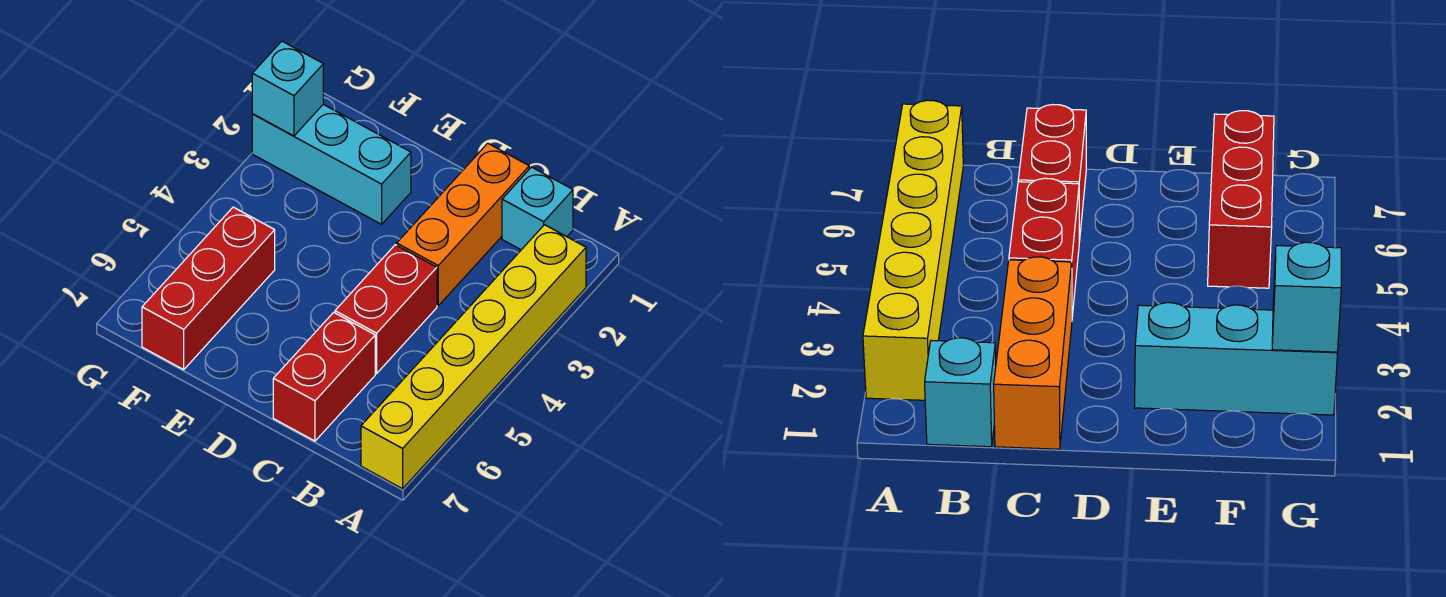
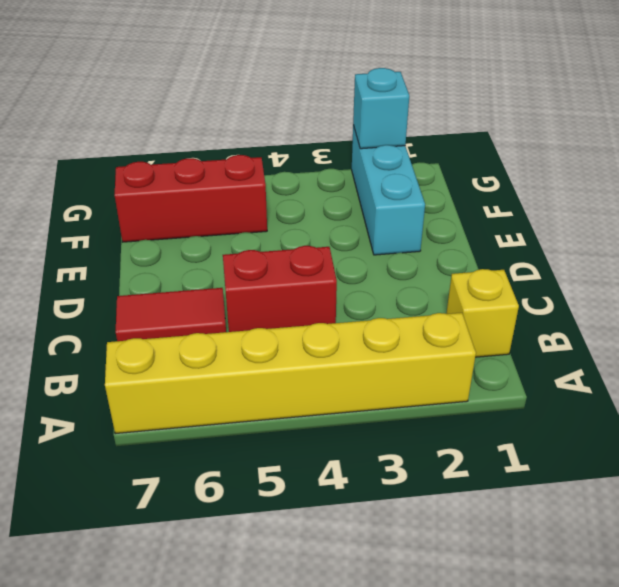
cyan 1x1 brick [502,167,573,250] -> yellow 1x1 brick [446,269,519,357]
orange 1x3 brick [397,143,529,306] -> none
red 1x2 brick [273,312,375,441] -> red 1x2 tile [116,288,226,341]

